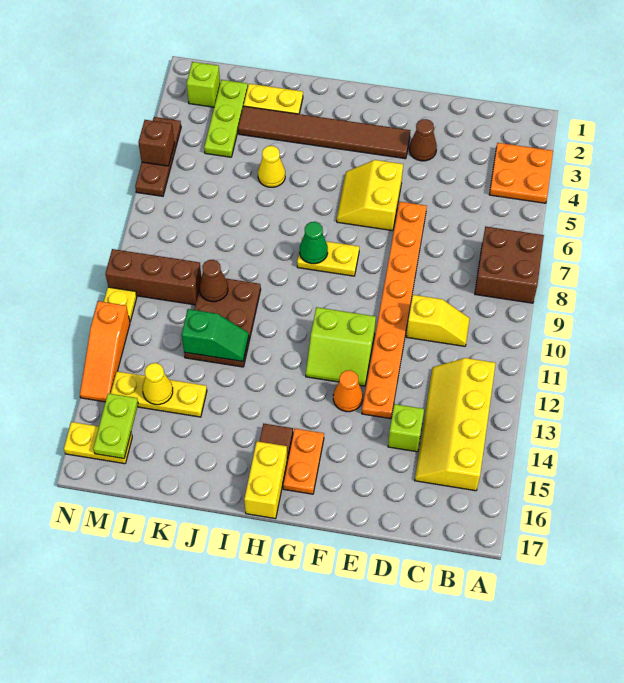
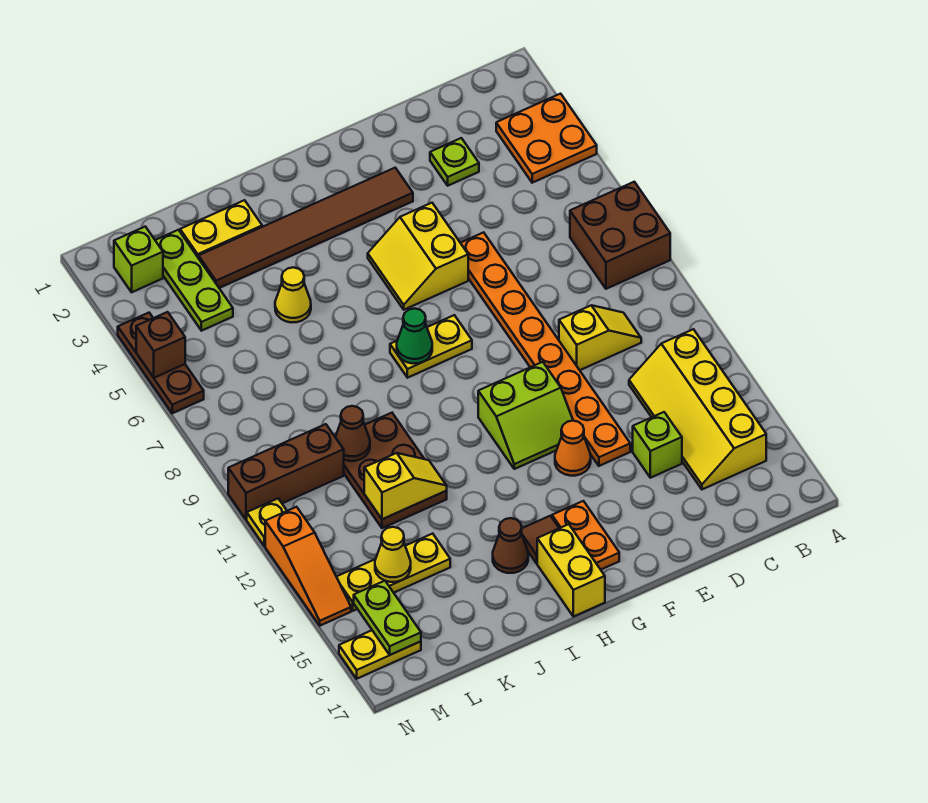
none -> lime 1x1 plate [430,138,479,186]
brown 1x1 cone [409,119,437,161] -> brown 1x1 cone moved to [493,518,528,573]
green 1x2 slope [181,309,249,361] -> yellow 1x2 slope [364,453,447,519]

